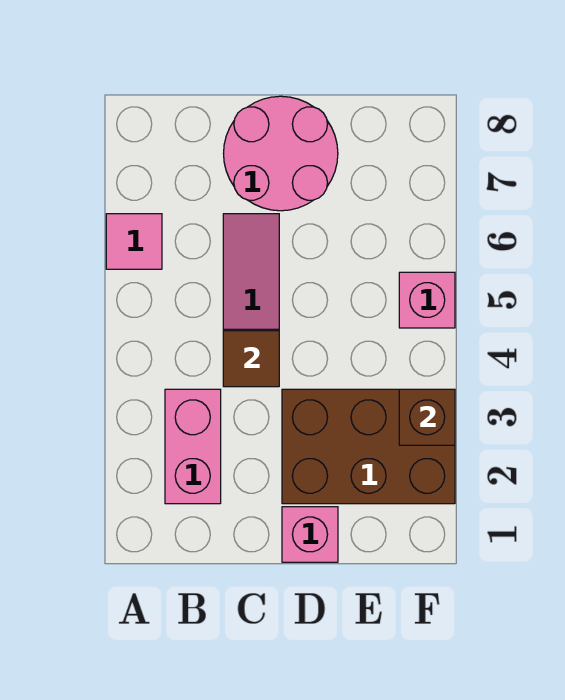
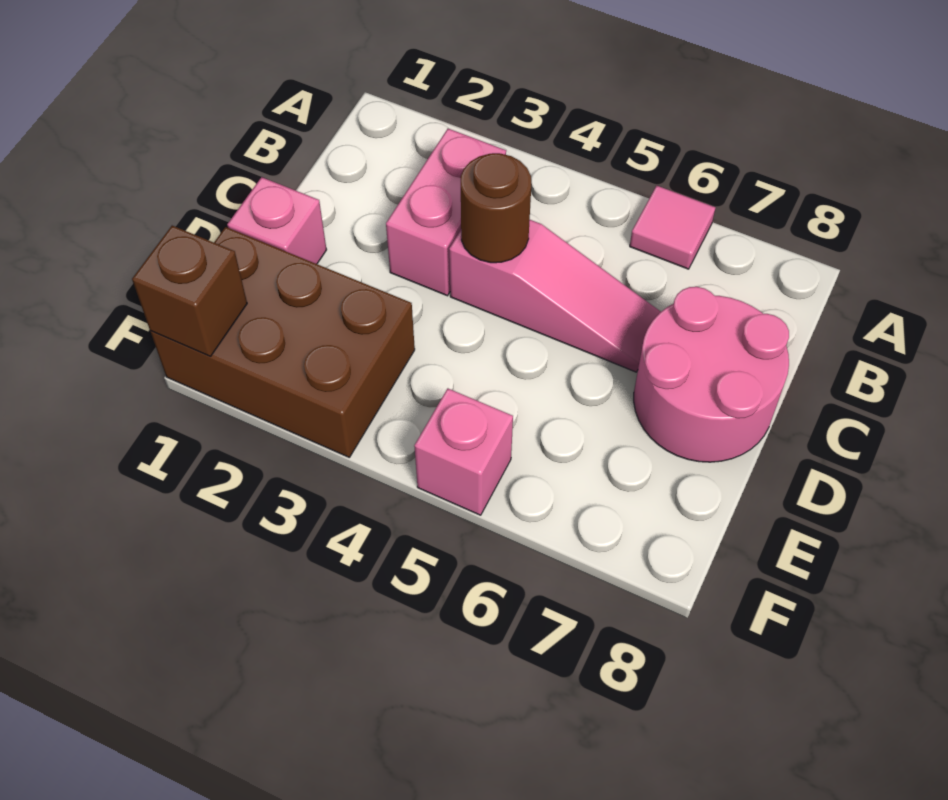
pink 1x2 brick [165,389,221,504] -> pink 1x2 brick turned to [386,129,506,296]
brown 1x1 tile [223,331,279,387] -> brown 1x1 round brick [461,153,531,263]
brown 2x3 brick [282,389,455,504] -> brown 2x3 brick turned to [150,227,415,457]
brown 1x1 brick [399,389,455,445] -> brown 1x1 brick moved to [132,226,247,356]

